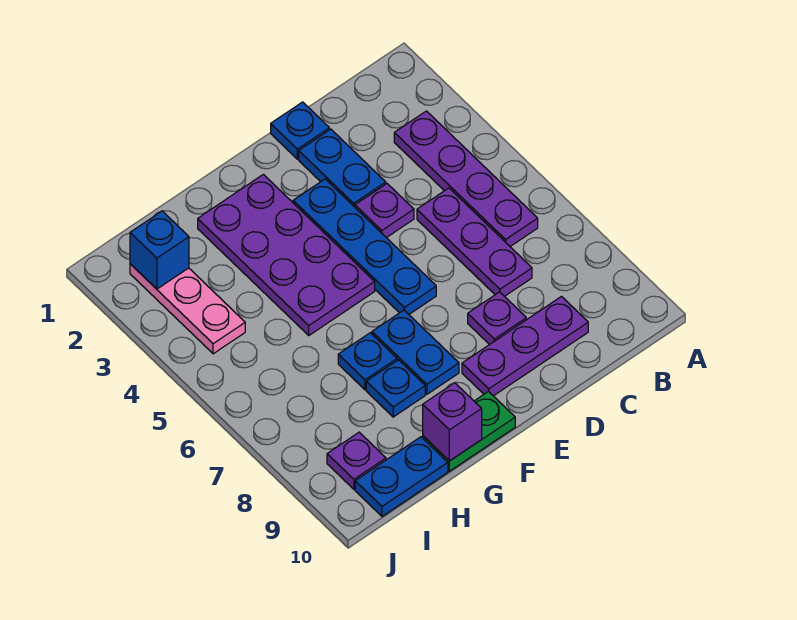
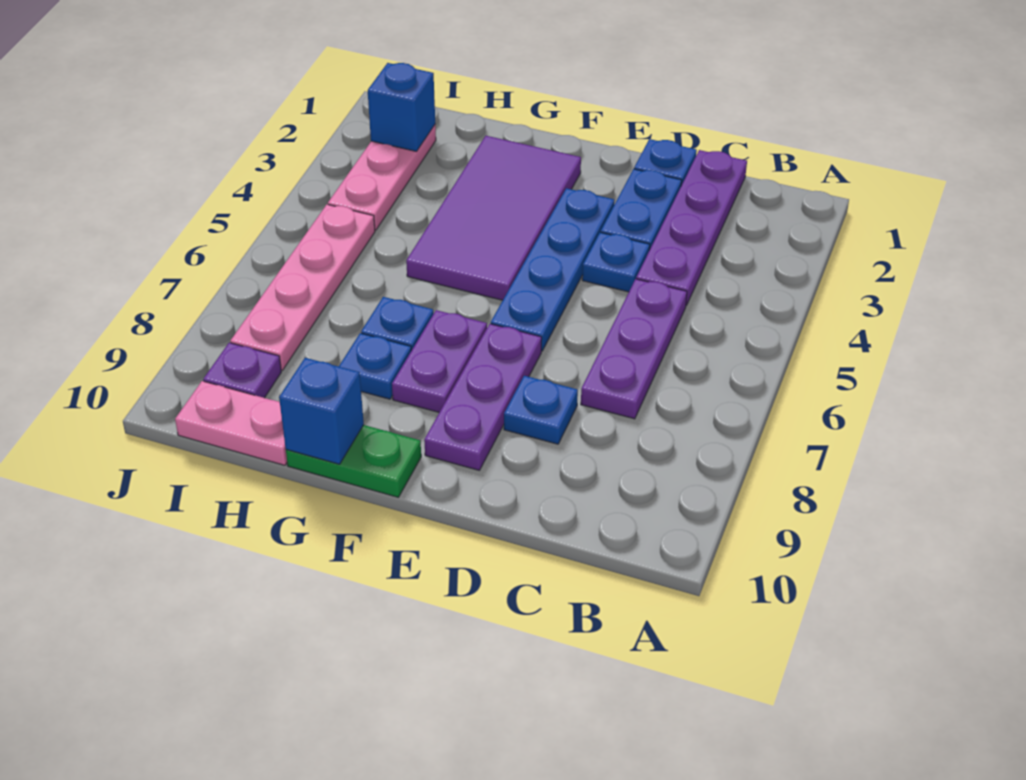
purple 1x4 plate [394,111,538,246] -> purple 1x4 plate moved to [636,150,747,305]
purple 1x3 plate [462,297,588,396] -> purple 1x3 plate turned to [424,324,542,470]
purple 1x1 plate [355,184,414,238] -> blue 1x1 plate [582,232,650,292]
purple 1x1 plate [468,292,526,345] -> blue 1x1 plate [504,376,578,444]
purple 2x4 plate [198,174,375,335] -> purple 2x4 tile [406,136,581,300]
blue 1x2 plate [372,310,459,394] -> purple 1x2 plate [392,310,487,412]
purple 1x1 brick [423,383,482,461] -> blue 1x1 brick [279,358,364,464]
blue 1x2 plate [355,437,448,516] -> pink 1x2 plate [175,381,287,465]
none -> pink 1x4 plate [230,204,375,370]

